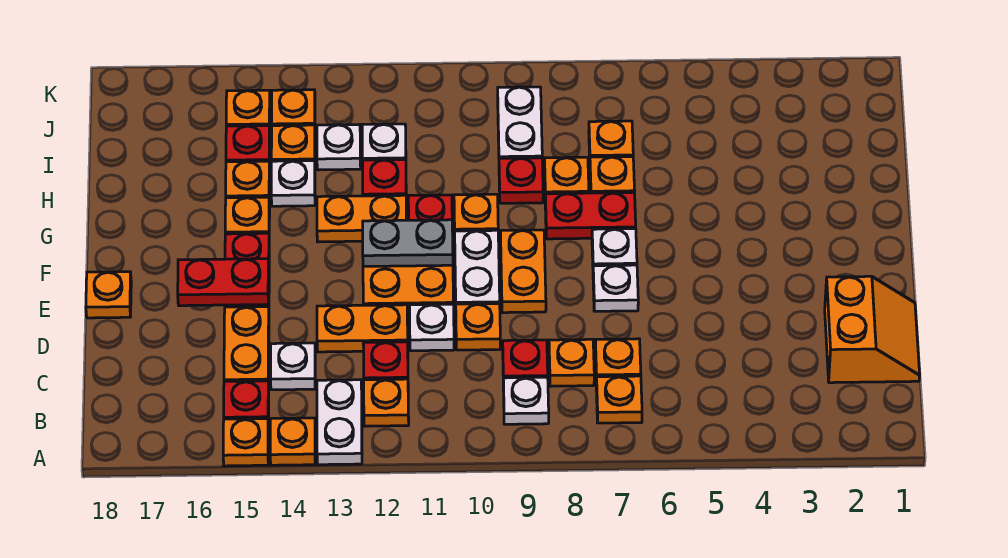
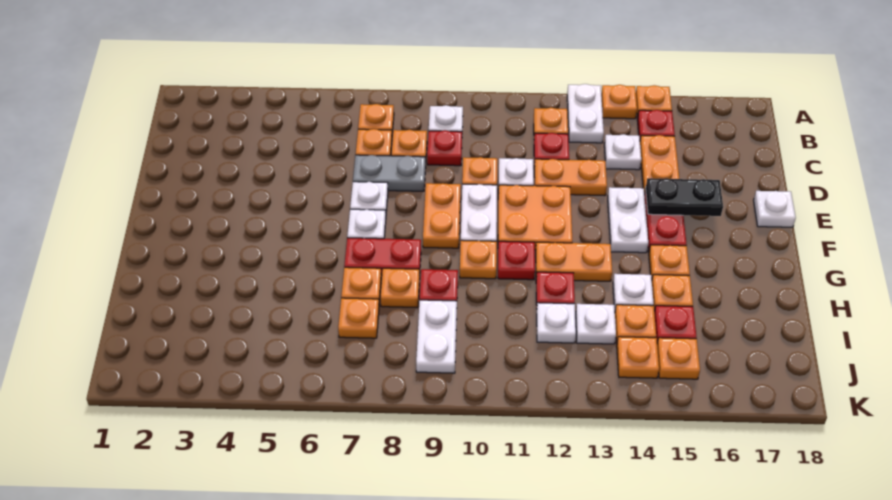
orange 2x2 slope [825,276,920,383] -> none
none -> white 1x2 plate [608,187,648,253]
red 1x2 plate [178,259,269,306] -> black 1x2 plate [646,178,723,216]
orange 1x1 plate [86,272,131,318] -> white 1x1 plate [754,191,796,227]
grey 1x2 plate [363,220,453,267] -> grey 1x2 plate moved to [353,155,426,191]

